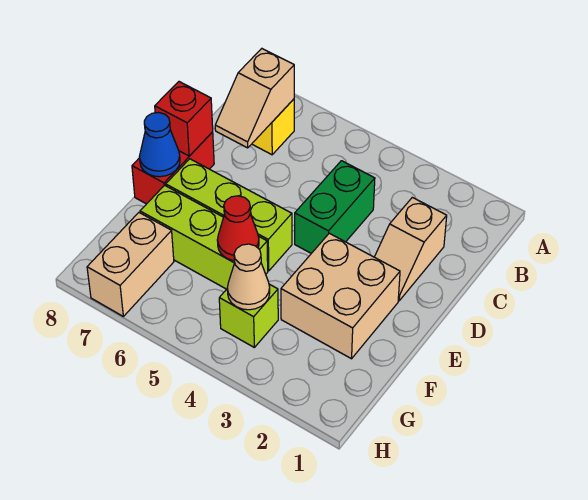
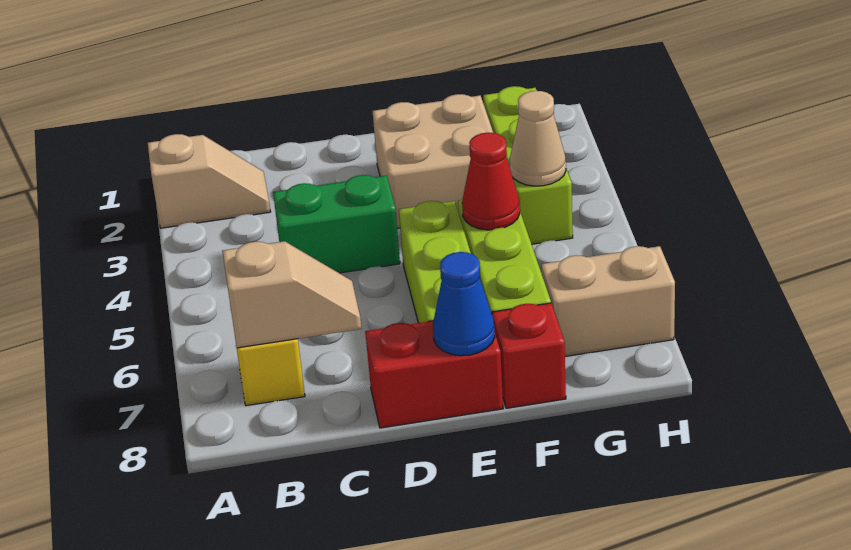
tan 1x2 slope [375,197,447,301] -> tan 1x2 slope moved to [148,134,271,228]
red 1x1 brick [155,82,213,156] -> red 1x1 brick moved to [492,303,566,408]
lime 1x1 brick [219,284,278,347] -> lime 1x3 brick [483,86,573,244]

